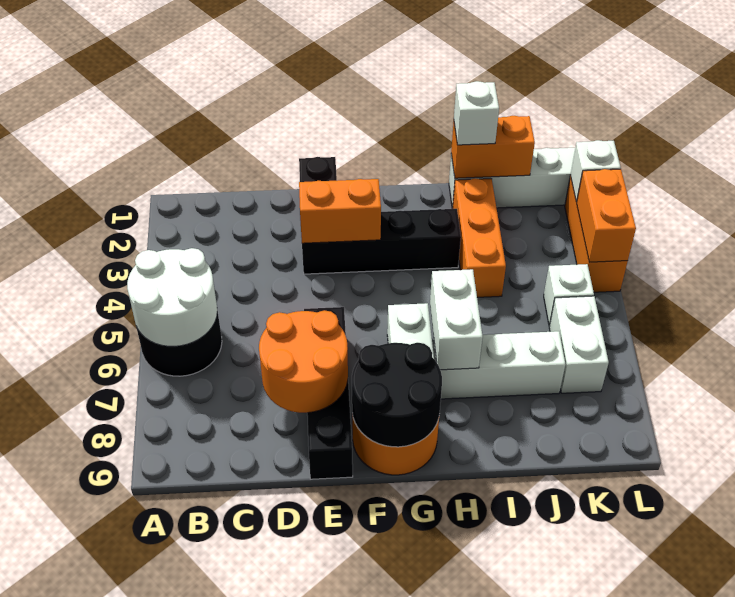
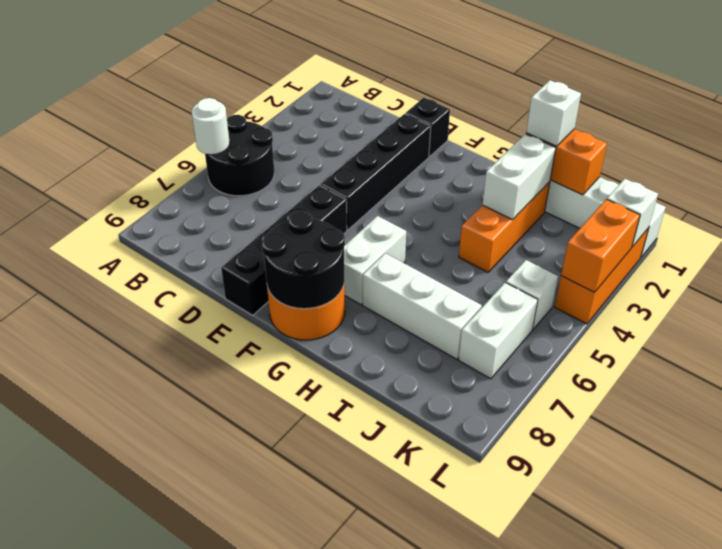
white 2x2 round brick [127,248,217,347] -> white 1x1 round brick [192,98,230,155]
orange 2x2 round brick [259,310,348,413] -> none
black 1x4 brick [302,209,461,274] -> black 1x4 brick turned to [320,114,431,230]
orange 1x2 brick [299,179,381,243] -> none
white 1x2 brick [430,269,483,370] -> white 1x2 brick moved to [482,134,556,220]

